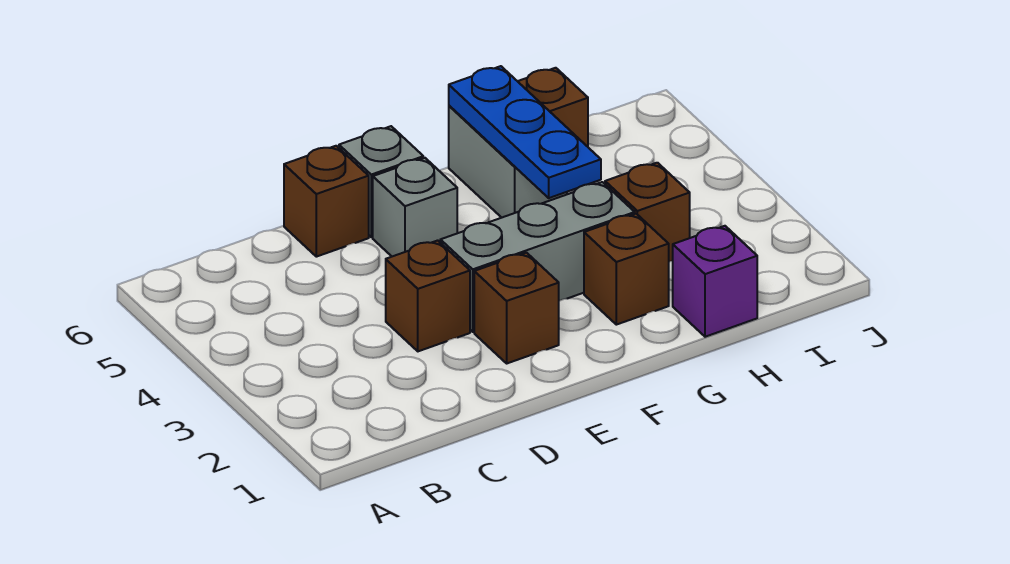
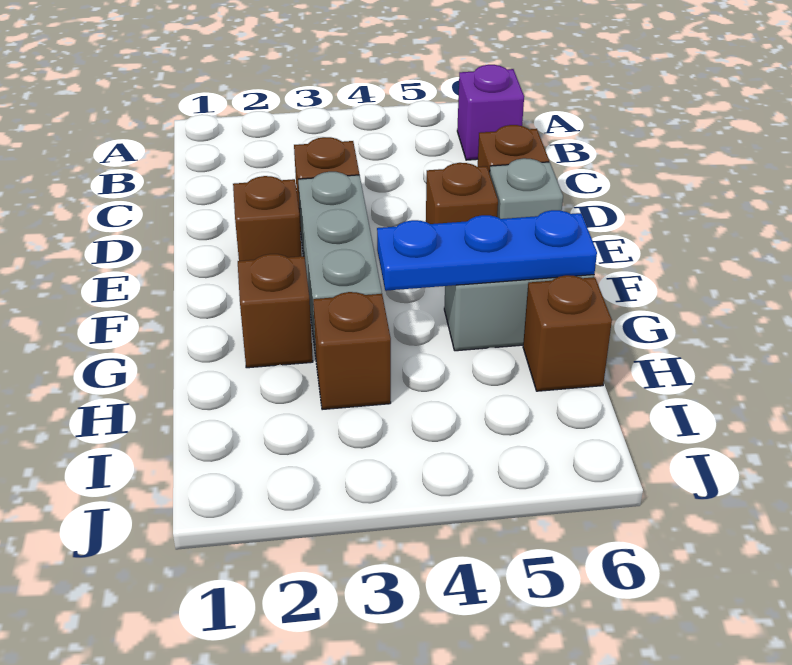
grey 1x1 brick [373,158,457,256] -> brown 1x1 brick [426,163,498,224]
purple 1x1 brick [673,226,757,337] -> purple 1x1 brick moved to [457,65,524,160]

